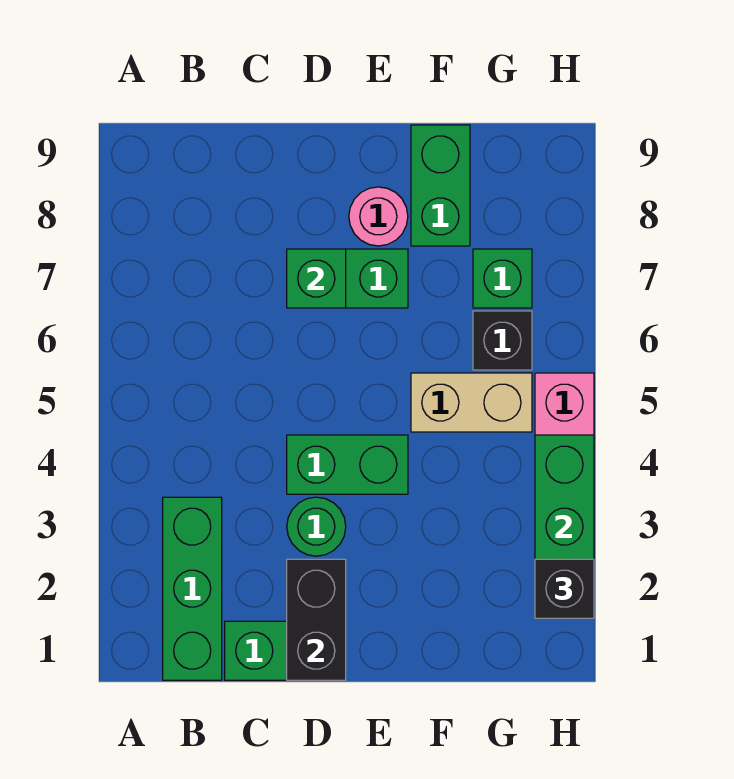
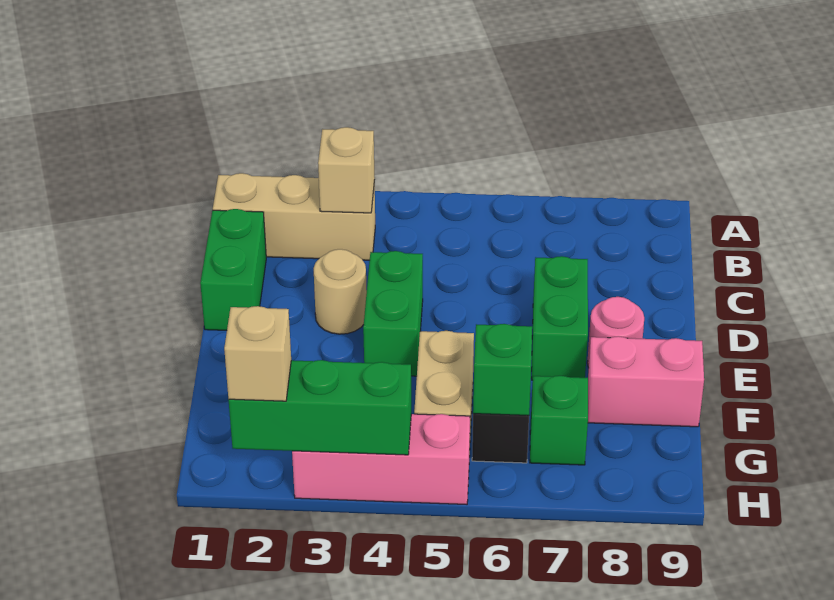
green 1x3 brick [163,497,222,680] -> tan 1x3 brick [213,173,375,260]
none -> tan 1x1 brick [318,127,375,213]
black 1x2 brick [287,559,346,680] -> none
green 1x1 round brick [287,497,346,556] -> tan 1x1 round brick [314,249,367,334]
green 1x1 brick [287,249,346,308] -> green 1x1 brick moved to [473,324,532,415]
green 1x2 brick [411,125,470,246] -> pink 1x2 brick [588,336,704,427]
black 1x1 brick [535,559,594,618] -> tan 1x1 brick [224,306,291,401]

